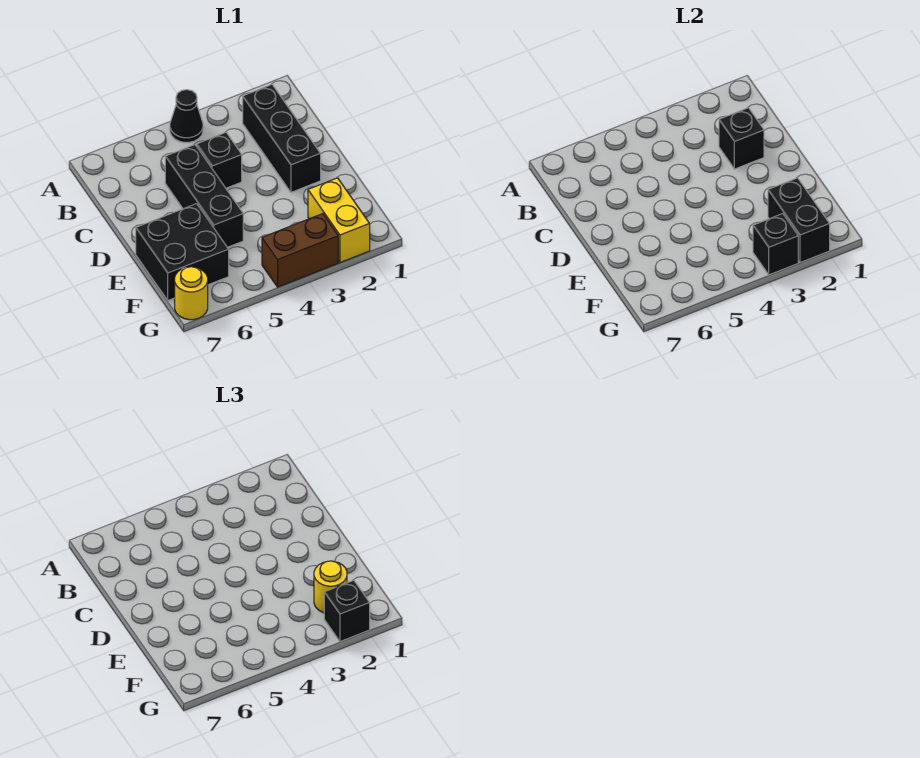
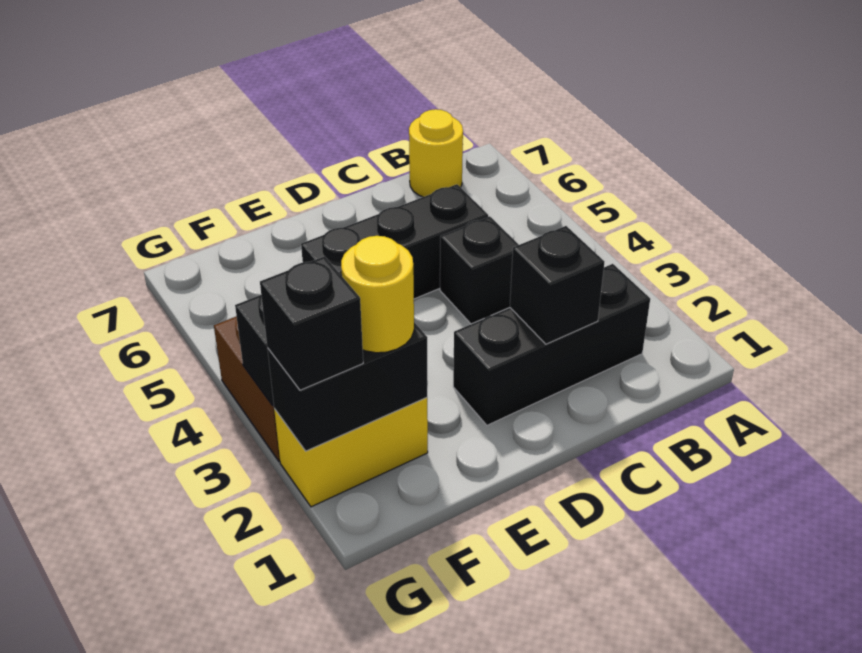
black 1x1 cone [170,90,203,142] -> none
black 2x2 brick [136,204,229,300] -> none
yellow 1x1 round brick [175,267,208,320] -> yellow 1x1 round brick moved to [409,109,463,197]

